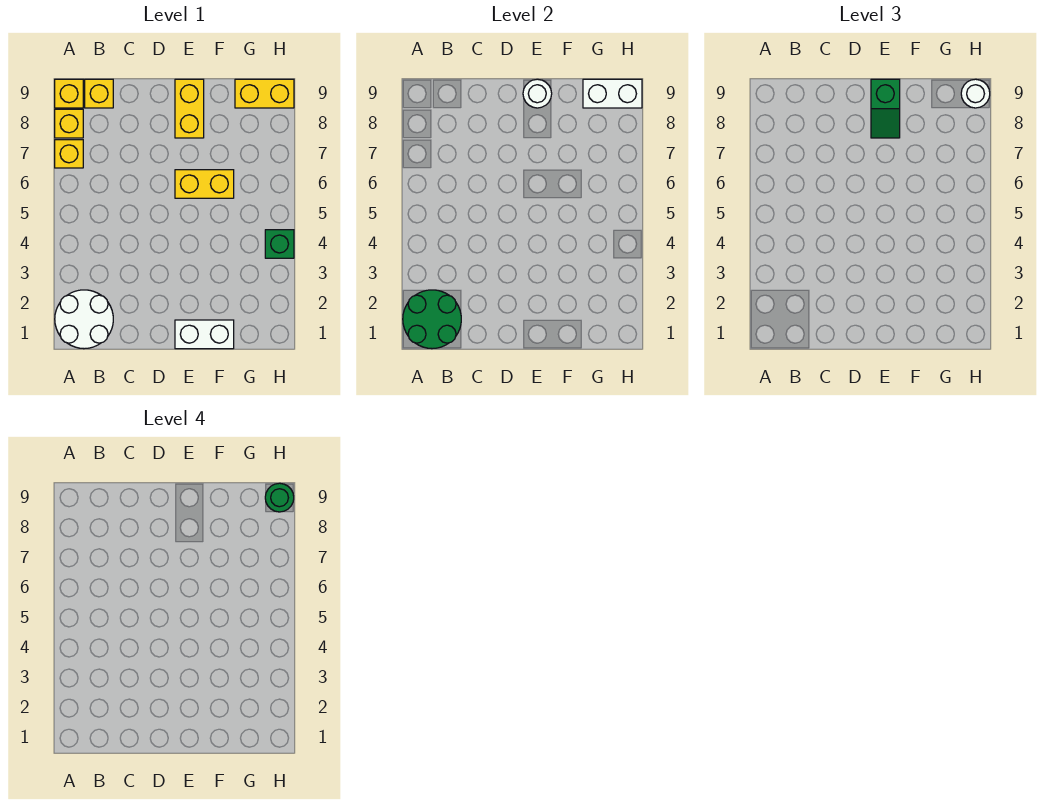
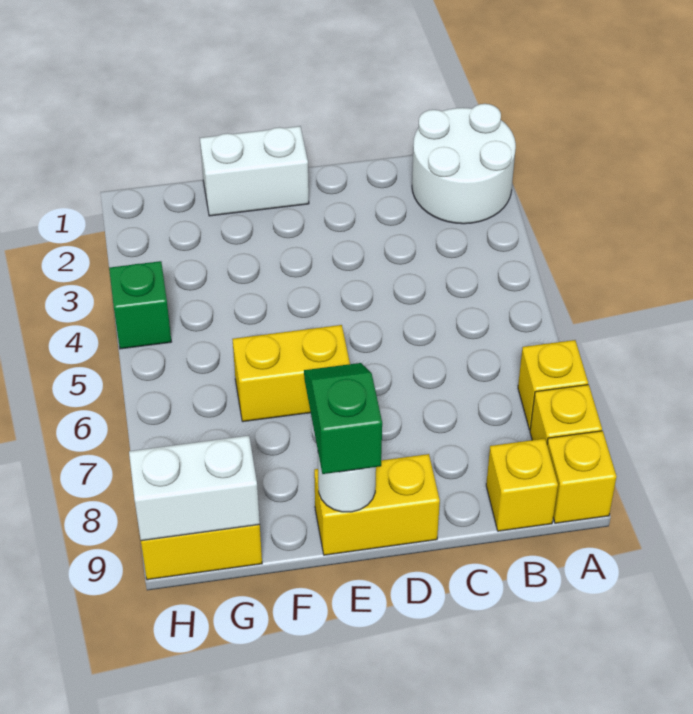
green 2x2 round brick [403,290,461,349] -> none
yellow 1x2 brick [175,79,204,138] -> yellow 1x2 brick turned to [314,454,440,555]
white 1x1 round brick [961,79,990,108] -> none
green 1x1 round brick [265,483,294,512] -> none

